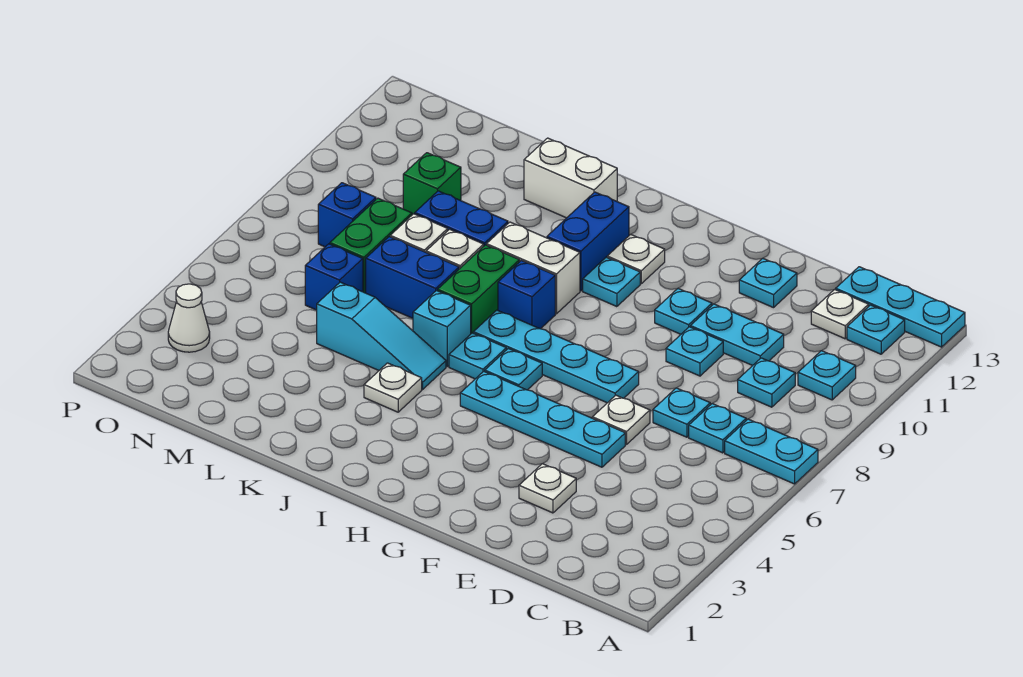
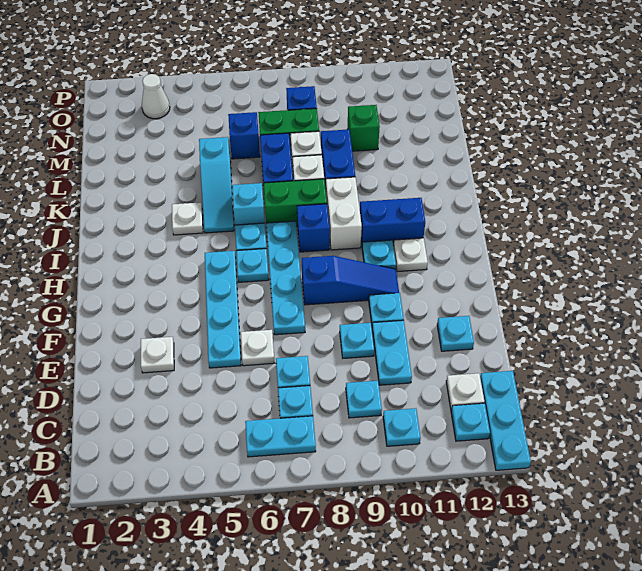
cyan 1x2 plate [725,419,818,484] -> cyan 1x2 plate turned to [245,416,316,457]
none -> blue 1x3 slope [302,256,399,305]
white 1x2 brick [524,138,617,218] -> none

